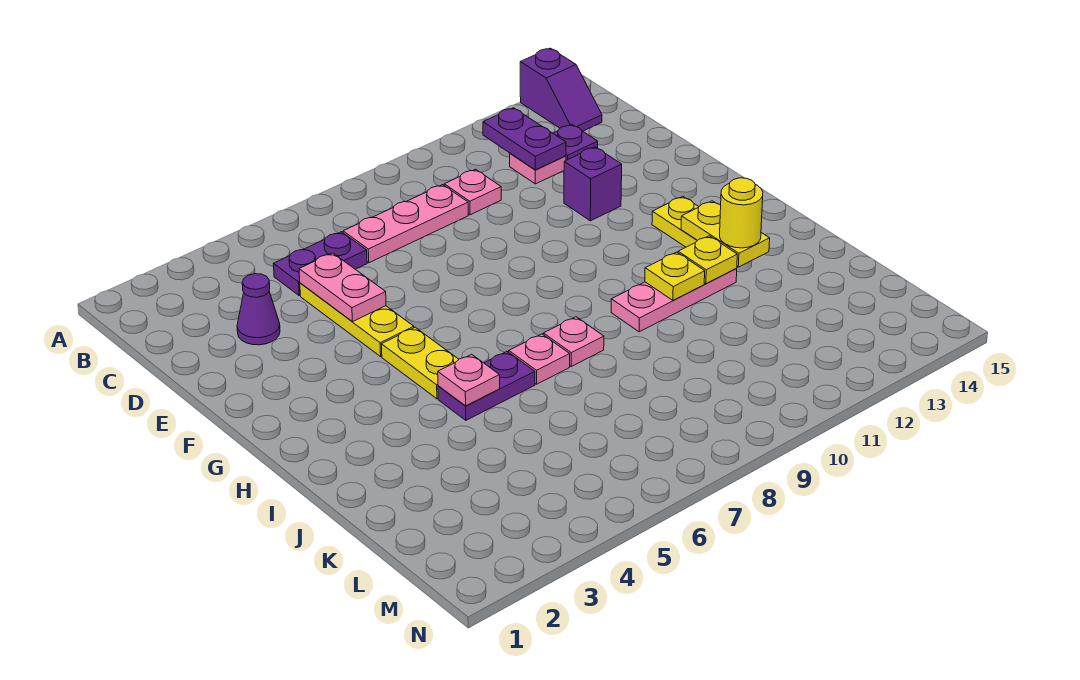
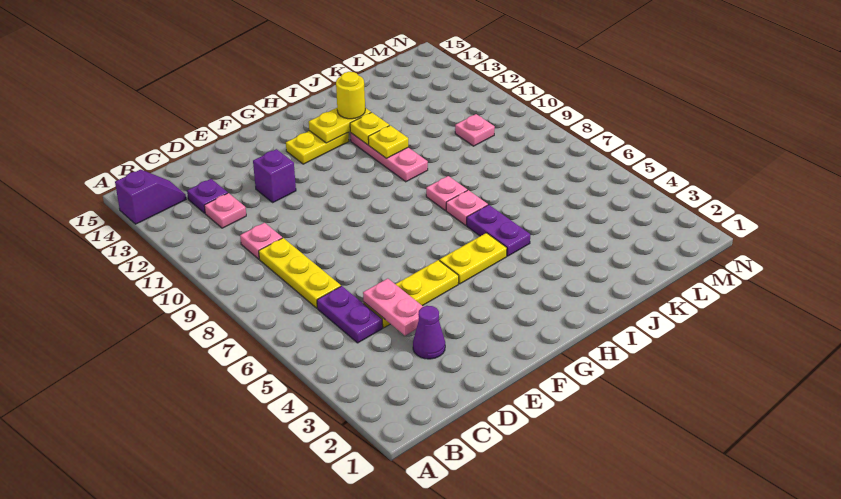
purple 1x2 plate [483,108,566,170] -> none
pink 1x3 plate [343,185,468,263] -> yellow 1x3 plate [259,238,341,308]
pink 1x2 plate [299,253,386,322] -> pink 1x2 plate turned to [363,279,423,336]
pink 1x1 plate [438,354,500,406] -> pink 1x1 plate moved to [455,114,495,146]

